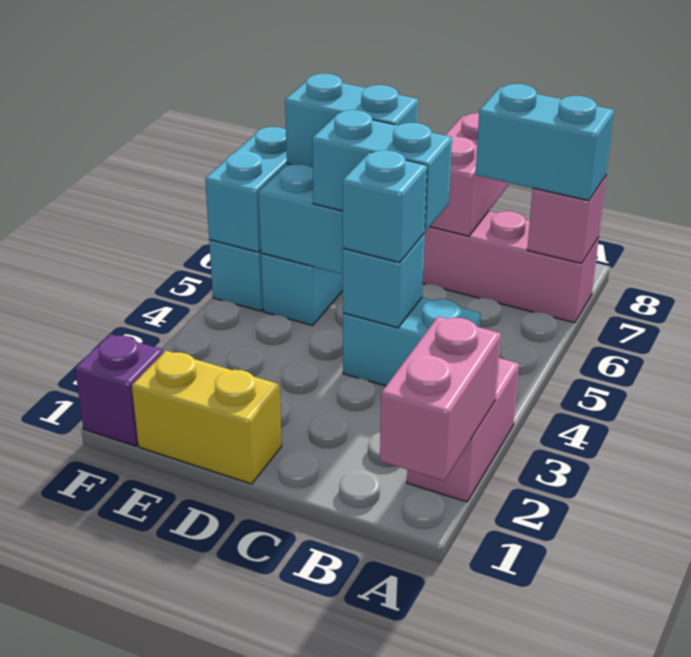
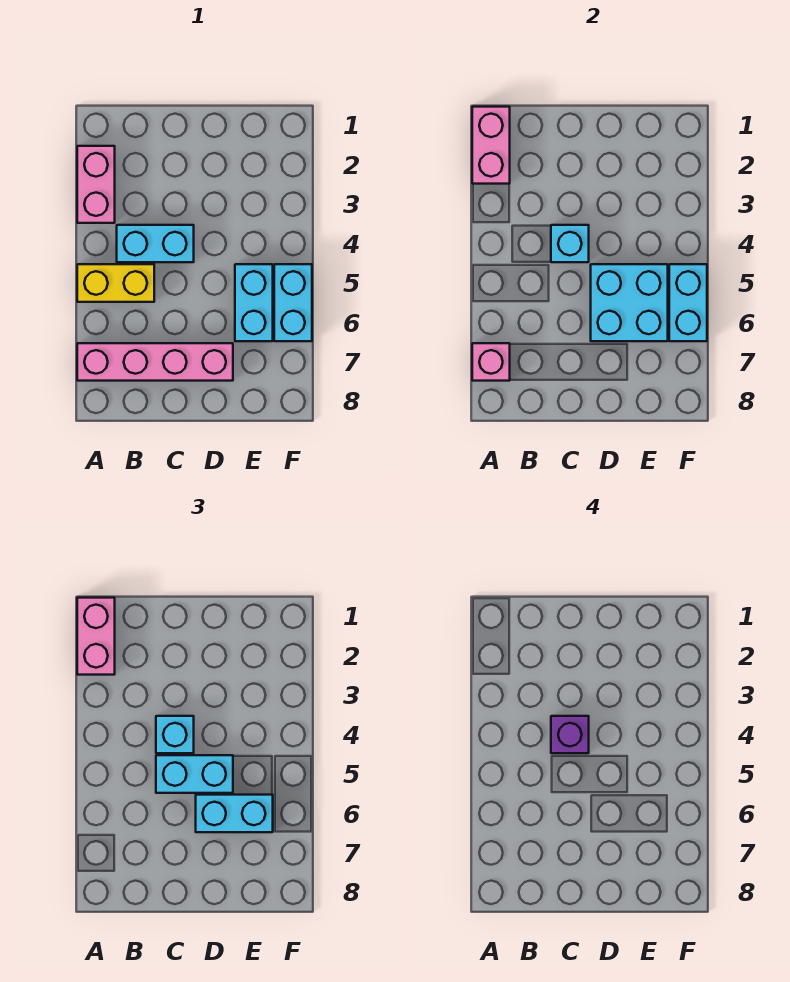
cyan 1x2 brick [476,84,614,201] -> none
pink 1x2 brick [430,113,509,236] -> pink 1x2 brick moved to [77,598,115,675]
yellow 1x2 brick [132,351,282,484] -> yellow 1x2 brick moved to [77,264,154,302]
purple 1x1 brick [75,334,163,446] -> purple 1x1 brick moved to [551,716,589,753]

